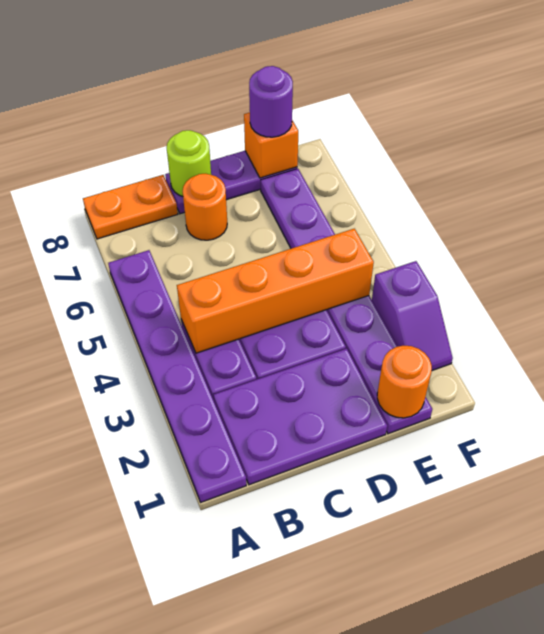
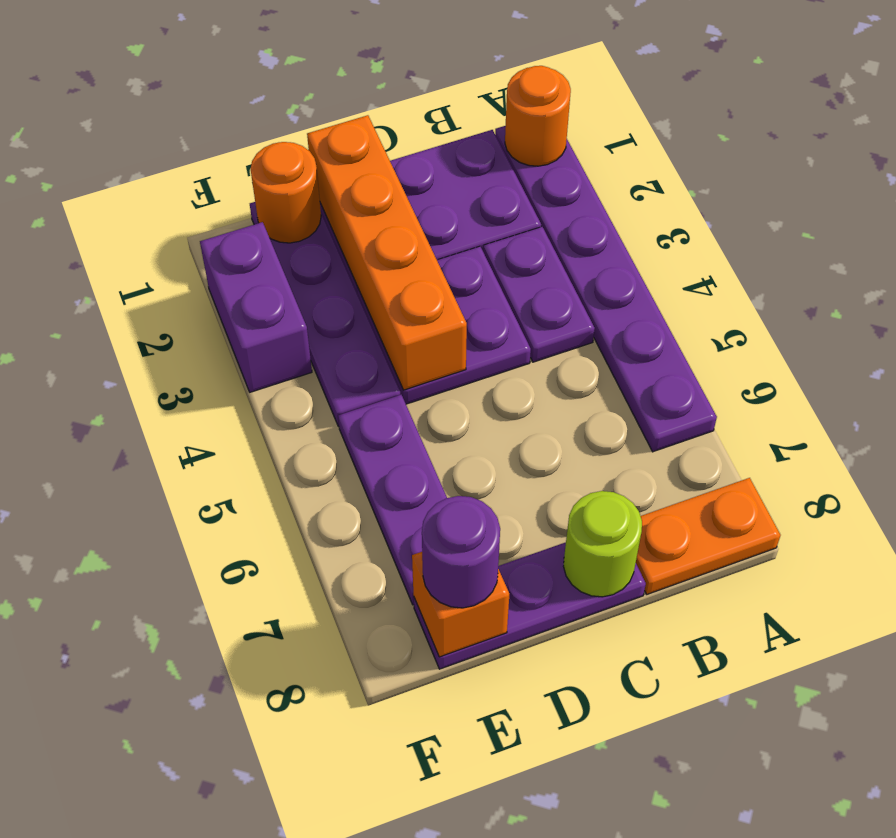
orange 1x4 brick [177,229,374,353] -> orange 1x4 brick turned to [307,115,467,390]
orange 1x1 round brick [183,174,227,240] -> orange 1x1 round brick moved to [505,66,571,166]
purple 1x2 slope [372,261,453,371] -> purple 1x2 brick [200,222,312,392]

